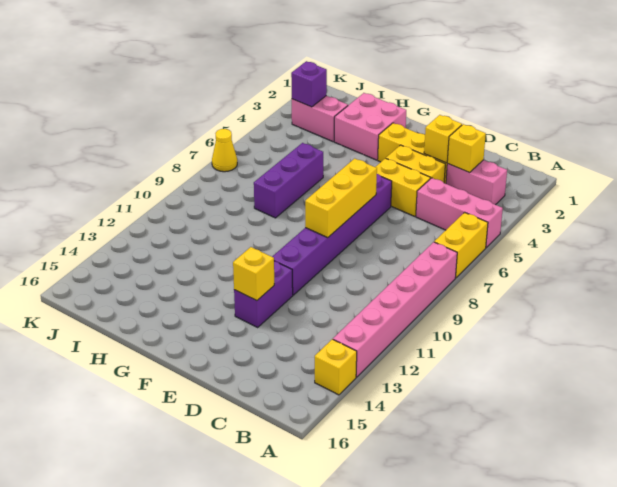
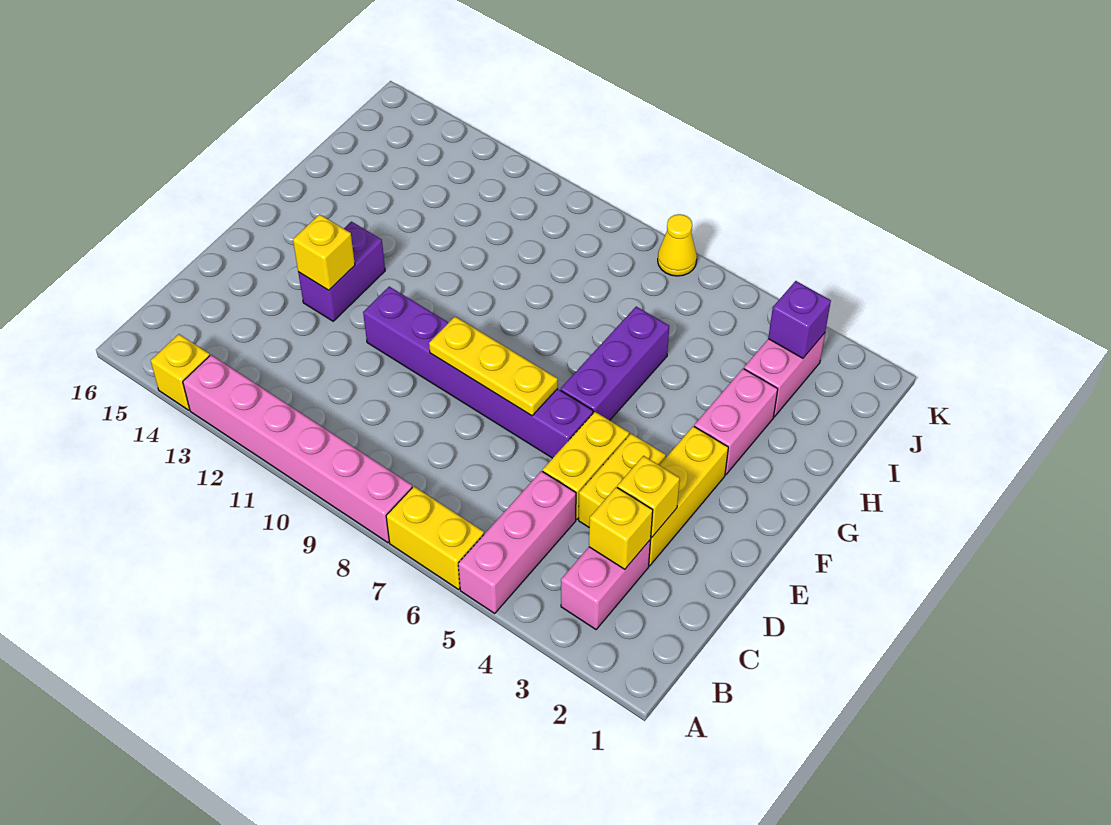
yellow 1x3 brick [305,158,377,238] -> yellow 1x3 plate [429,317,558,416]
purple 1x2 brick [234,261,293,327] -> purple 1x2 brick turned to [298,222,385,321]
pink 2x2 brick [334,93,406,160] -> pink 1x2 brick [694,369,778,475]
purple 1x3 brick [254,143,323,218] -> purple 1x3 brick turned to [561,307,669,420]

